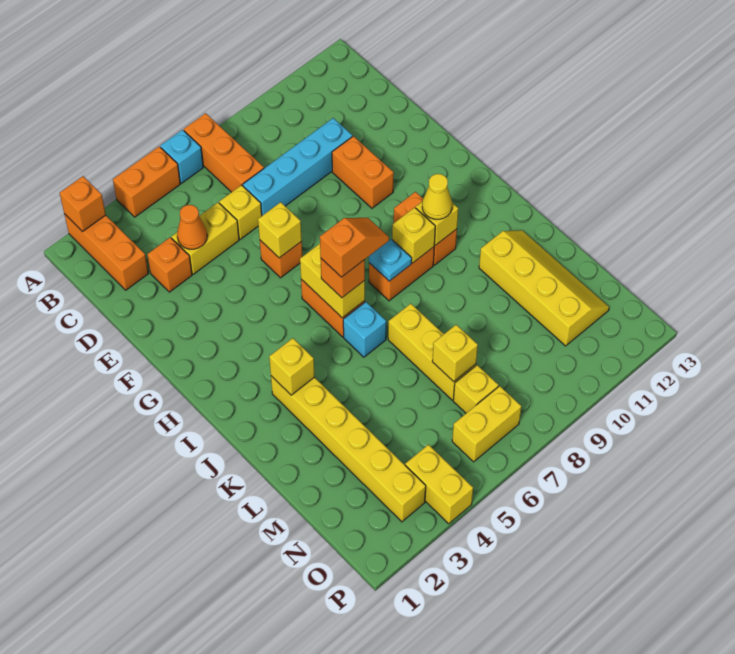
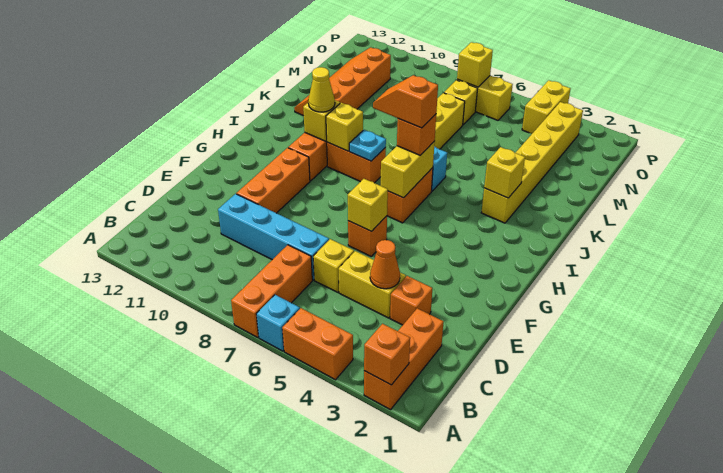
orange 1x2 brick [332,136,394,208] -> orange 1x3 brick [236,148,310,213]
yellow 2x4 slope [479,230,609,346] -> orange 2x4 slope [294,47,391,116]
yellow 1x1 brick [432,325,478,382] -> yellow 1x1 brick moved to [457,42,493,87]

